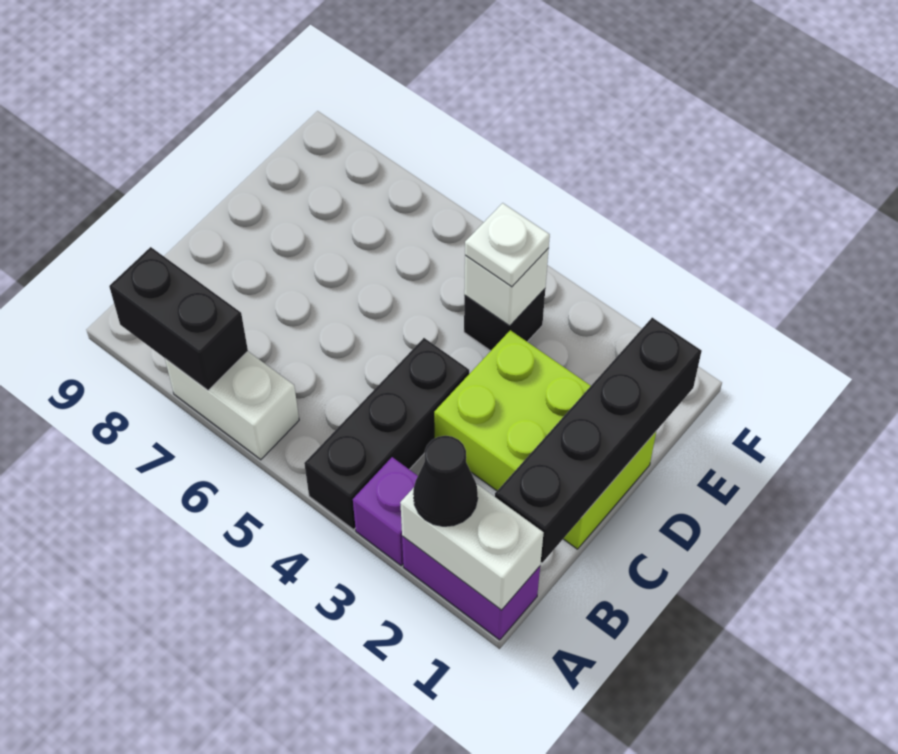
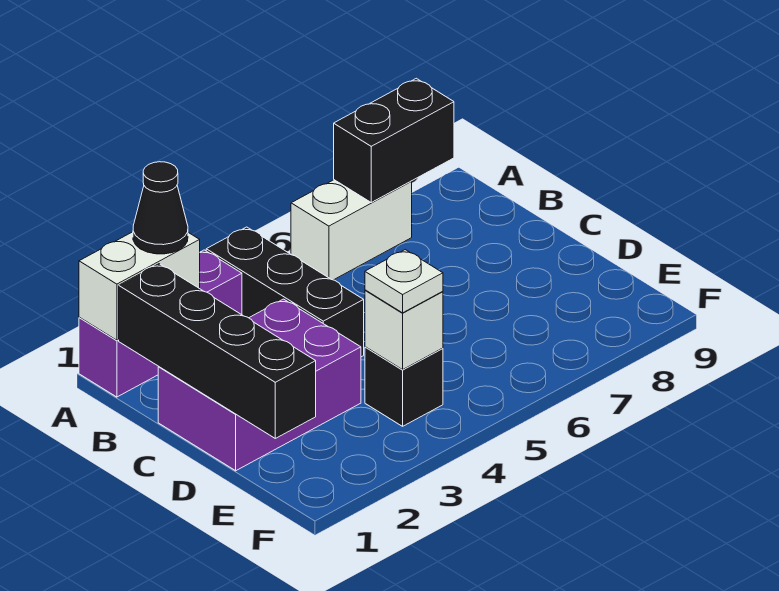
lime 2x3 brick [434,330,656,549] -> purple 2x3 brick [158,299,361,471]

